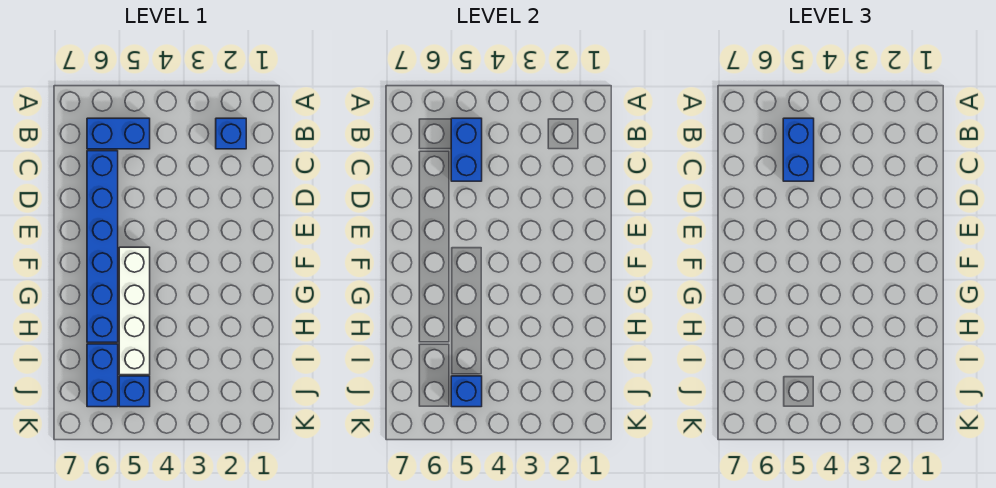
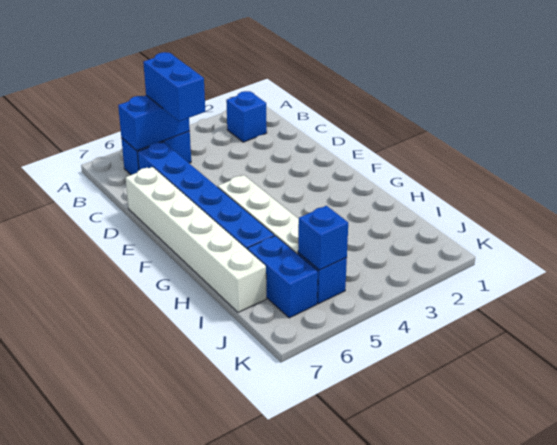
blue 1x2 brick [451,118,482,181] -> blue 1x2 brick turned to [118,95,190,151]
none -> white 1x6 brick [126,167,266,312]

